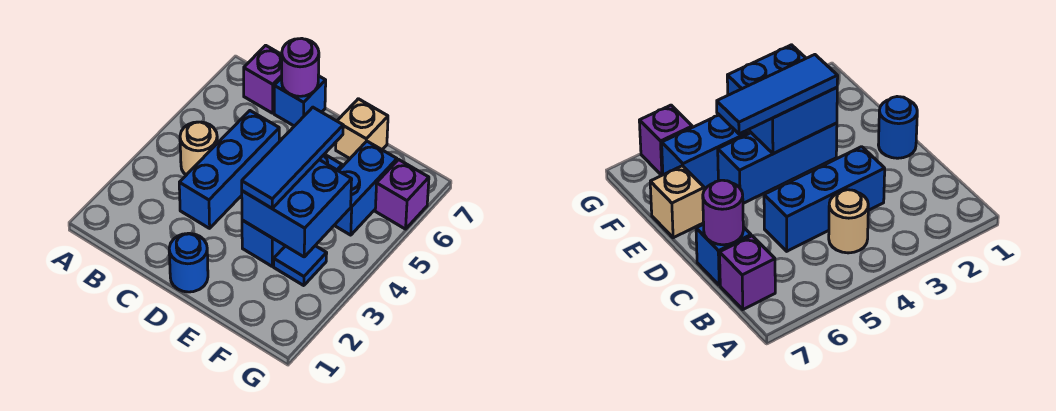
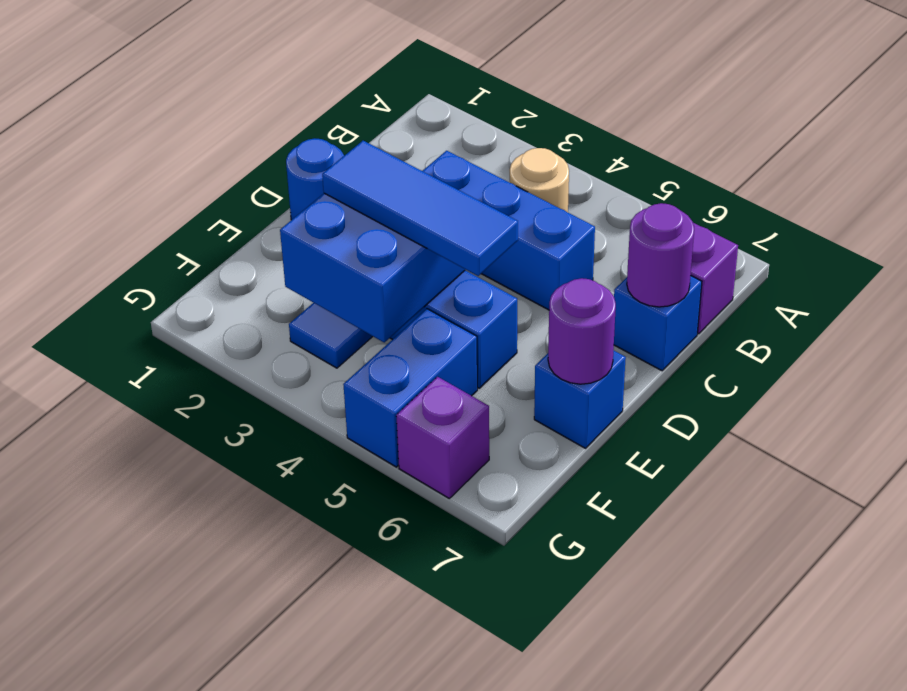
tan 1x1 brick [336,99,388,158] -> blue 1x1 brick [534,350,626,448]
none -> purple 1x1 round brick [548,278,616,384]
blue 1x2 brick [334,141,397,235] -> blue 1x2 brick turned to [343,309,477,467]

